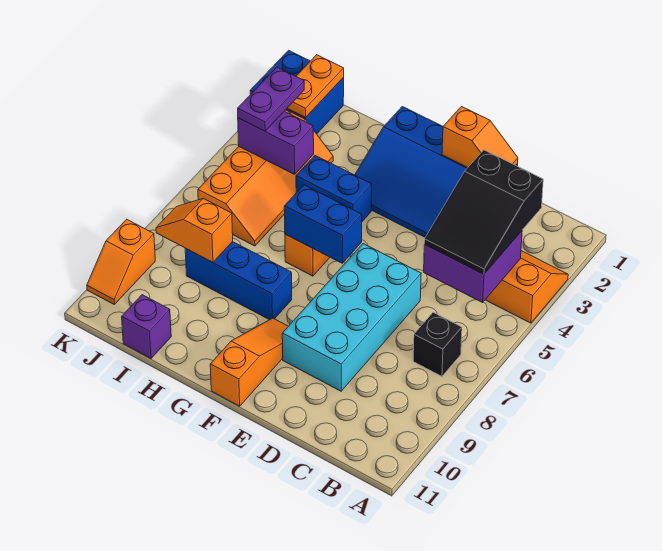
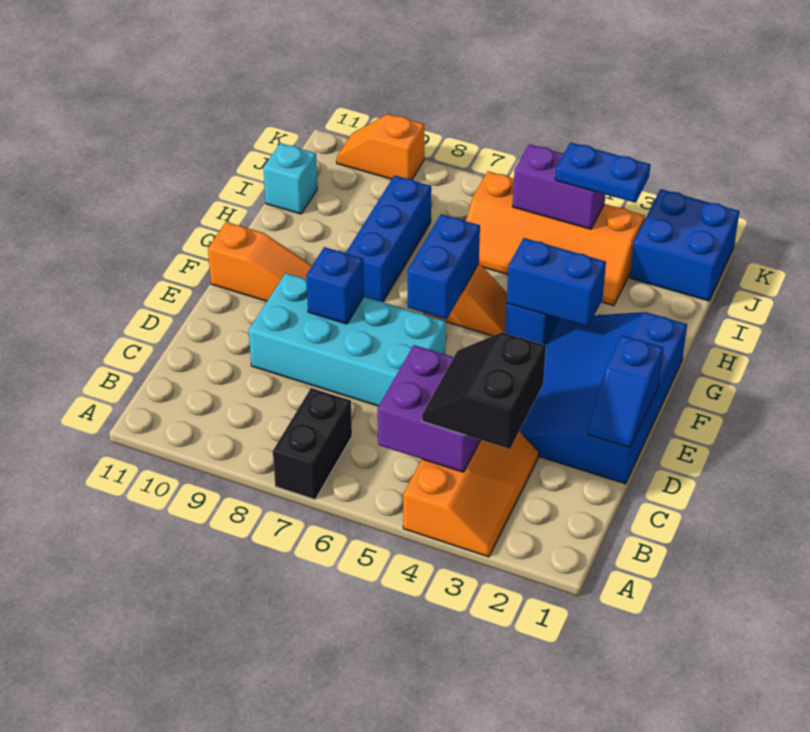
black 2x3 slope [424,150,543,274] -> black 2x2 slope [422,332,546,449]
black 1x1 brick [413,312,462,376] -> black 1x2 brick [273,388,352,500]
orange 1x2 slope [442,107,518,168] -> blue 1x2 slope [588,335,664,448]
none -> blue 1x1 brick [306,247,364,324]
none -> blue 1x2 brick [507,238,606,327]
purple 1x2 brick [238,111,314,174] -> purple 1x2 brick turned to [513,144,605,229]
orange 1x2 slope [156,199,233,262] -> none
purple 1x1 brick [122,295,171,358] -> cyan 1x1 brick [263,143,317,214]
orange 1x2 plate [287,55,344,118] -> none
purple 1x2 plate [238,67,304,131] -> blue 1x2 plate [555,142,650,203]

